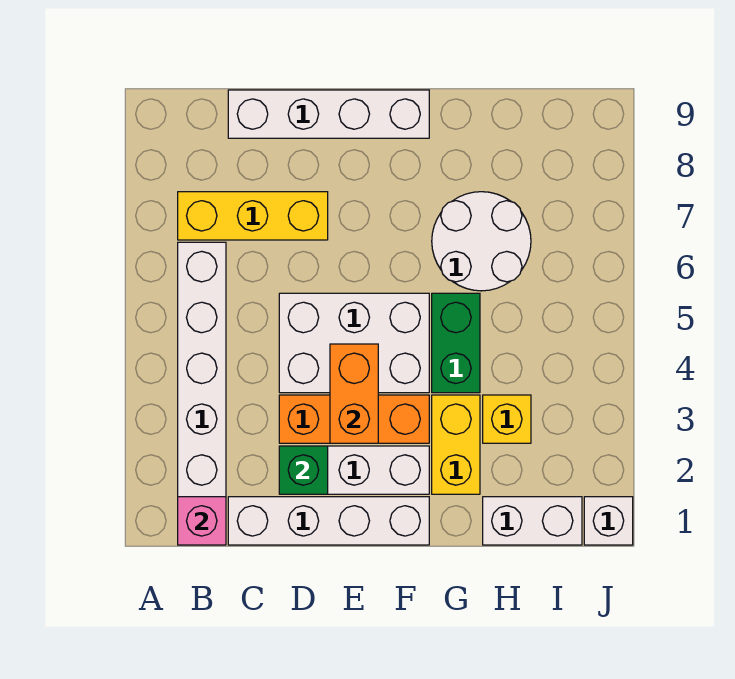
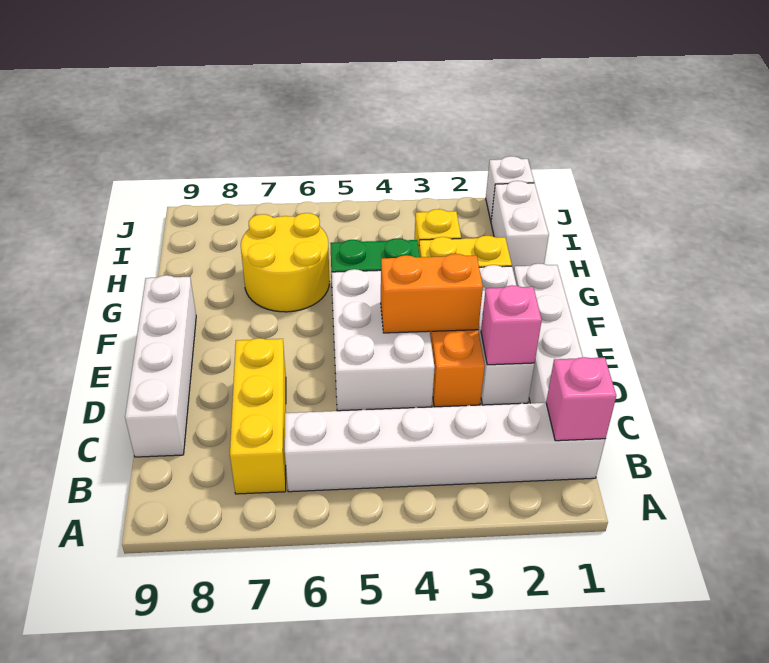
green 1x1 brick [279,446,328,494] -> pink 1x1 brick [481,285,542,365]
white 2x2 round brick [432,192,531,291] -> yellow 2x2 round brick [241,213,329,312]

